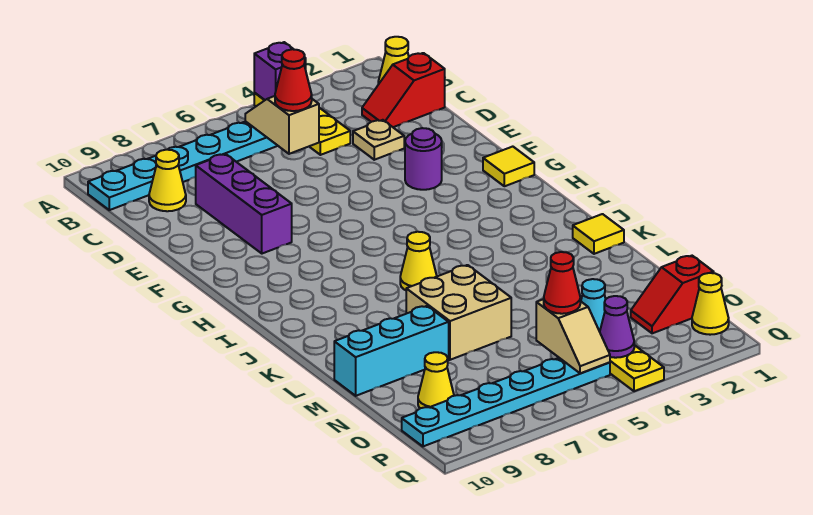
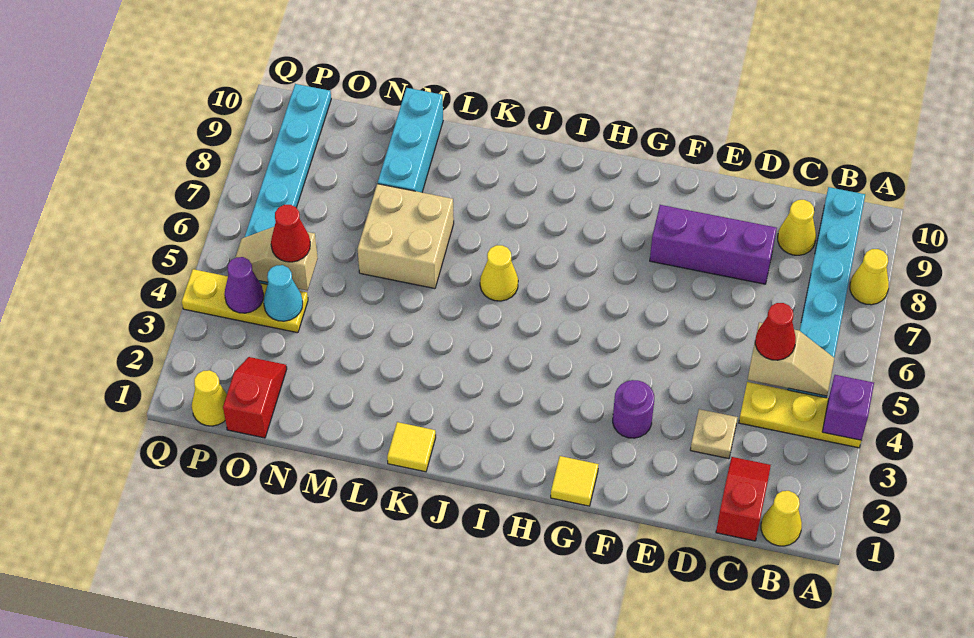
yellow 1x1 cone [418,352,454,408] -> yellow 1x1 cone moved to [850,249,889,305]

